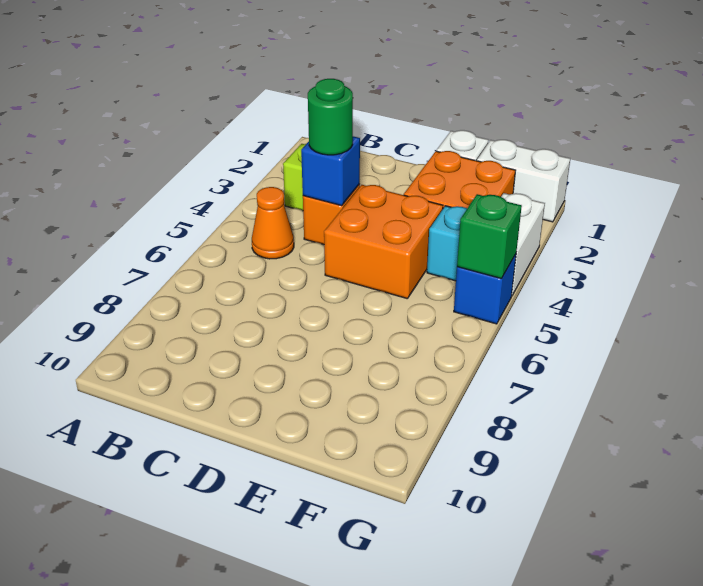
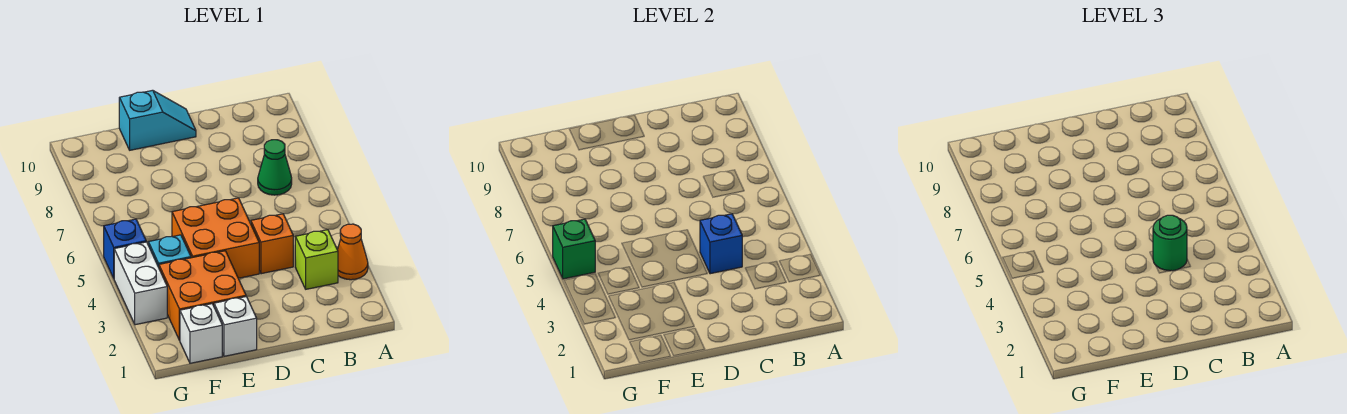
orange 1x1 cone [252,187,294,259] -> orange 1x1 cone moved to [338,224,368,280]
none -> green 1x1 cone [258,140,292,195]
none -> cyan 1x2 slope [119,90,196,150]
white 1x2 brick [477,140,570,222] -> white 1x1 brick [180,304,222,363]

